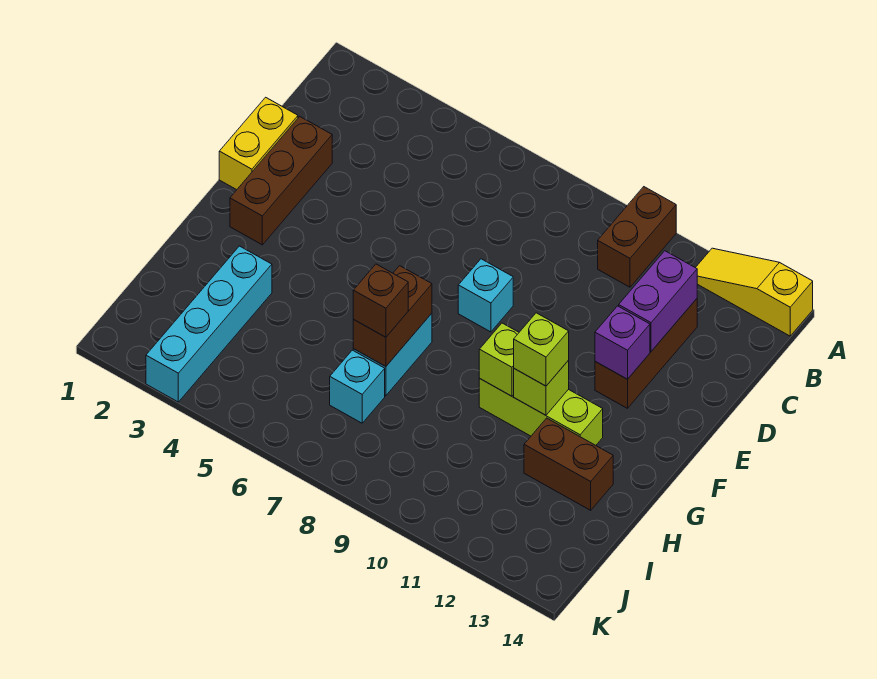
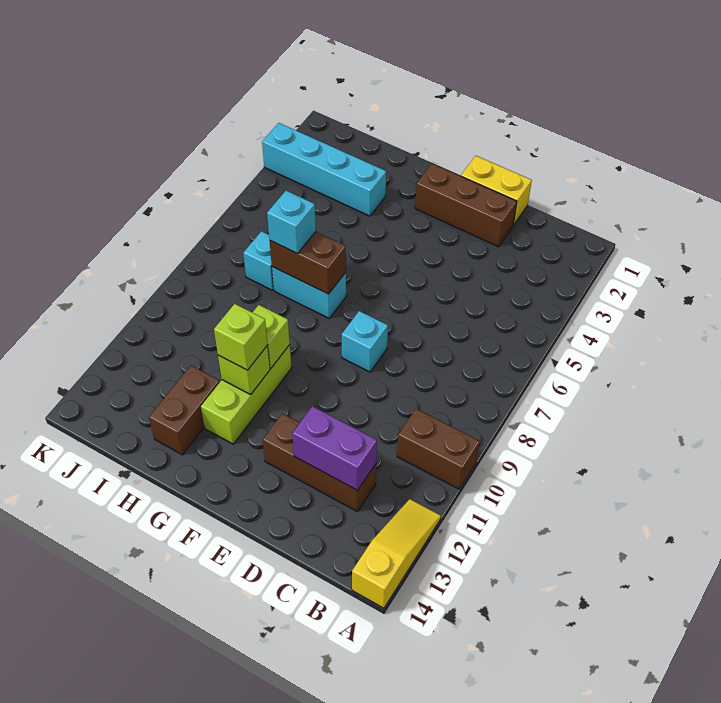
purple 1x1 brick [595,306,650,379] -> none
brown 1x1 brick [353,264,408,337] -> cyan 1x1 brick [267,191,316,254]

